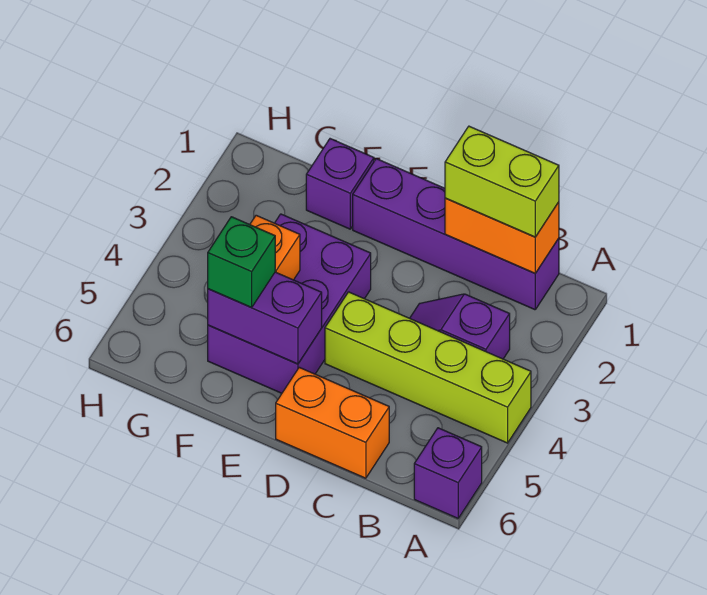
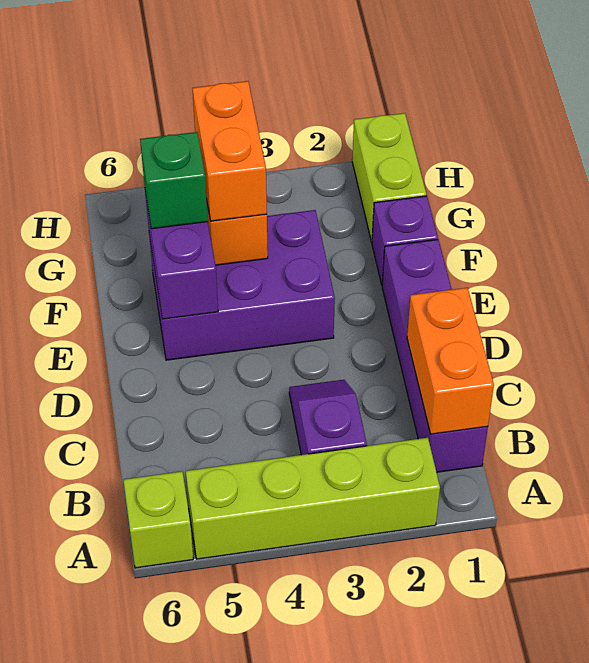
lime 1x4 brick [325,292,531,443] -> lime 1x4 brick turned to [186,438,440,559]
purple 1x1 brick [414,428,482,518] -> lime 1x1 brick [123,471,193,568]
lime 1x2 brick [445,126,559,237] -> lime 1x2 brick moved to [352,113,426,242]
orange 1x2 brick [276,367,389,478] -> orange 1x2 brick moved to [192,81,267,221]

